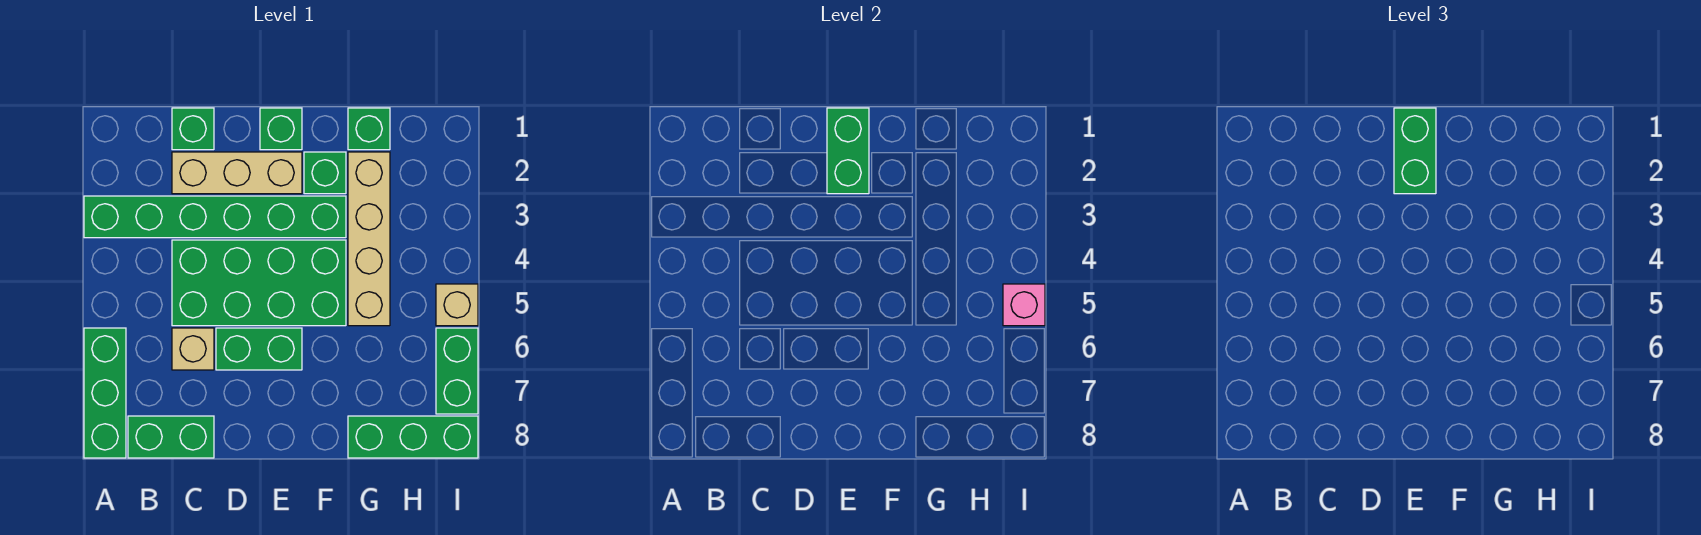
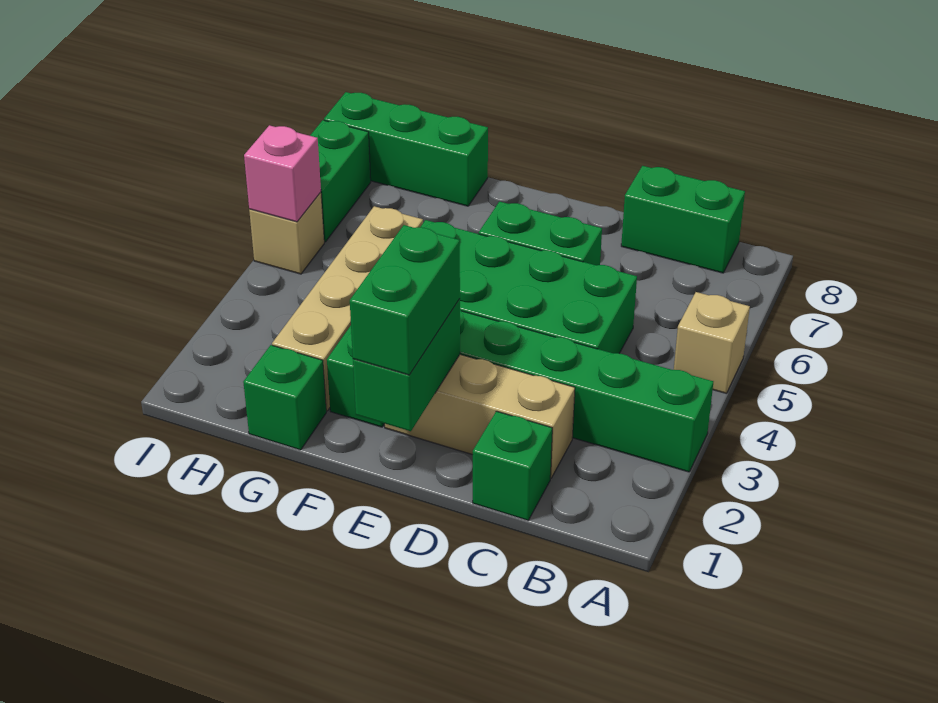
green 1x3 brick [84,328,126,458] -> none
tan 1x1 brick [172,328,214,370] -> tan 1x1 brick moved to [674,292,750,393]
green 1x1 brick [260,108,302,150] -> none

